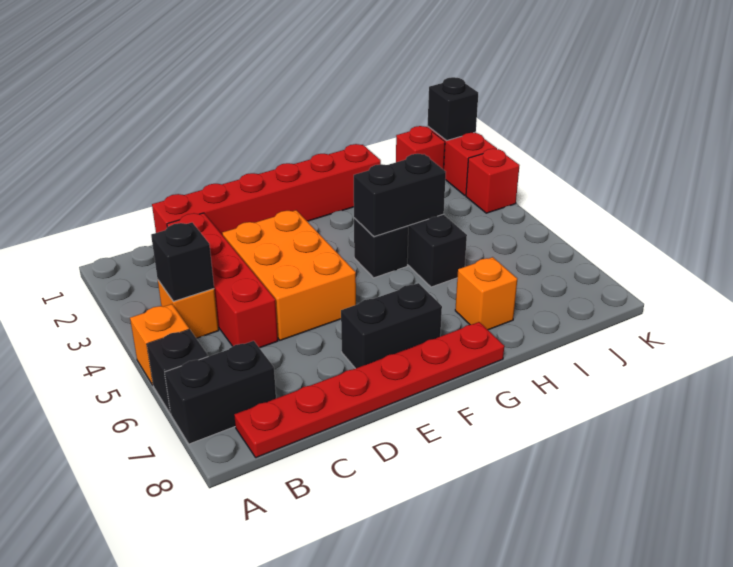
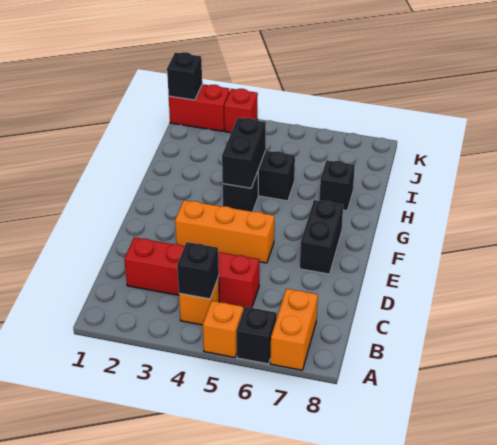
black 1x2 brick [165,341,276,444] -> orange 1x2 brick [270,289,318,370]
red 1x6 plate [234,322,504,458] -> none
red 1x6 brick [152,144,381,235] -> none
orange 2x3 brick [222,210,356,340] -> orange 1x3 brick [175,200,274,263]
orange 1x1 brick [455,257,517,330] -> black 1x1 brick [319,160,355,211]
red 1x1 brick [396,126,445,170] -> none

